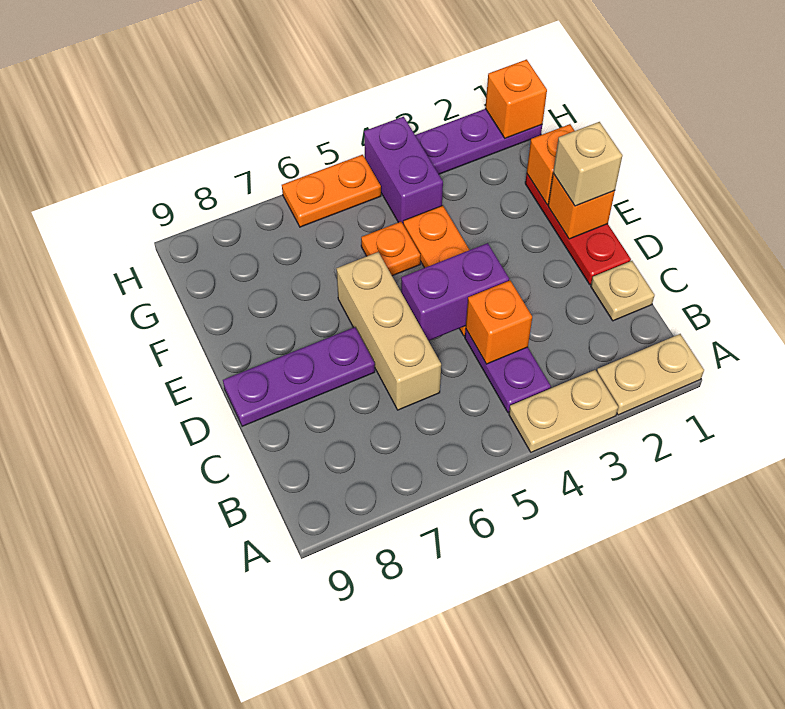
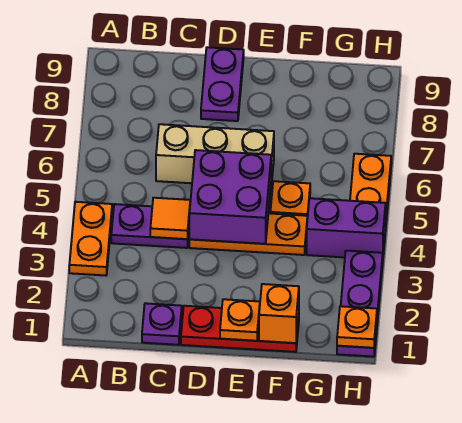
tan 1x2 plate [597,334,704,415] -> none
tan 1x2 plate [509,370,618,452] -> orange 1x2 plate [69,202,112,275]
tan 1x1 plate [591,261,655,321] -> purple 1x1 plate [142,303,182,345]
orange 1x1 brick [466,281,532,364] -> orange 1x1 tile [150,198,190,239]
purple 1x2 brick [401,243,509,341] -> purple 2x2 brick [189,150,271,244]
purple 1x3 plate [223,327,375,426] -> purple 1x2 plate [201,47,244,121]
orange 1x1 brick [548,173,615,239] -> orange 1x1 plate [220,299,260,341]
tan 1x1 brick [553,122,622,206] -> none
orange 1x1 brick [485,59,547,138] -> orange 1x1 plate [337,306,377,348]

